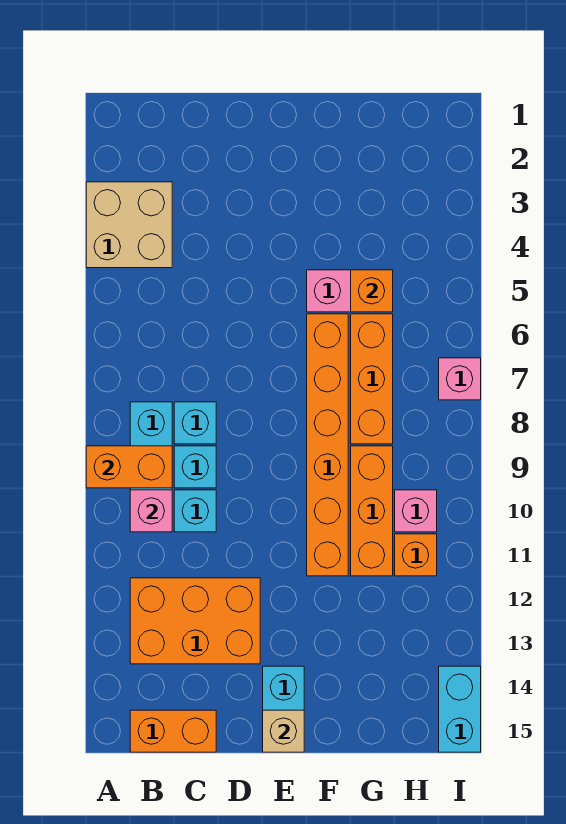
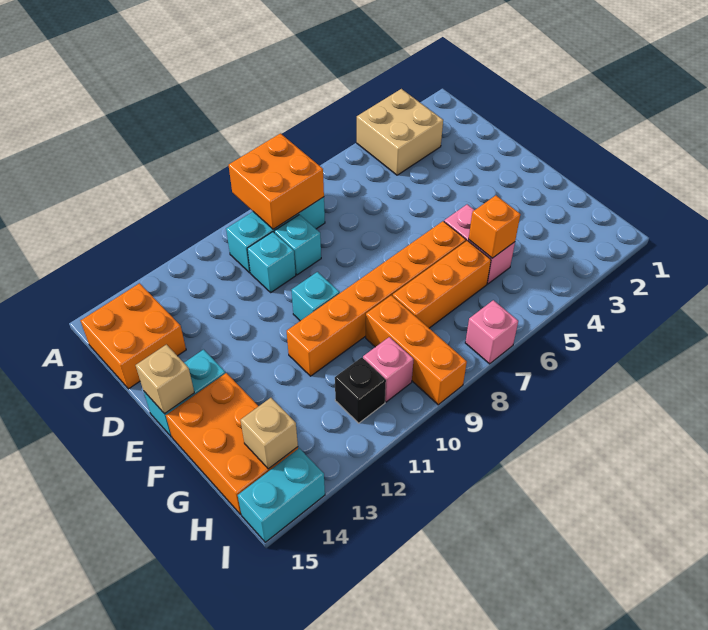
orange 1x2 brick [86,446,172,488] -> orange 2x2 brick [229,133,324,229]
pink 1x1 brick [130,490,172,532] -> none
orange 2x3 brick [130,578,260,664] -> orange 2x3 brick moved to [166,373,298,514]
orange 1x2 brick [130,710,216,752] -> orange 2x2 brick [81,283,186,389]
cyan 1x1 brick [174,402,216,444] -> cyan 1x1 brick moved to [292,272,340,321]
orange 1x3 brick [351,446,393,576] -> orange 1x3 brick turned to [366,295,467,405]
orange 1x1 brick [395,534,437,576] -> black 1x1 brick [335,357,386,423]
none -> tan 1x1 brick [241,398,298,469]

